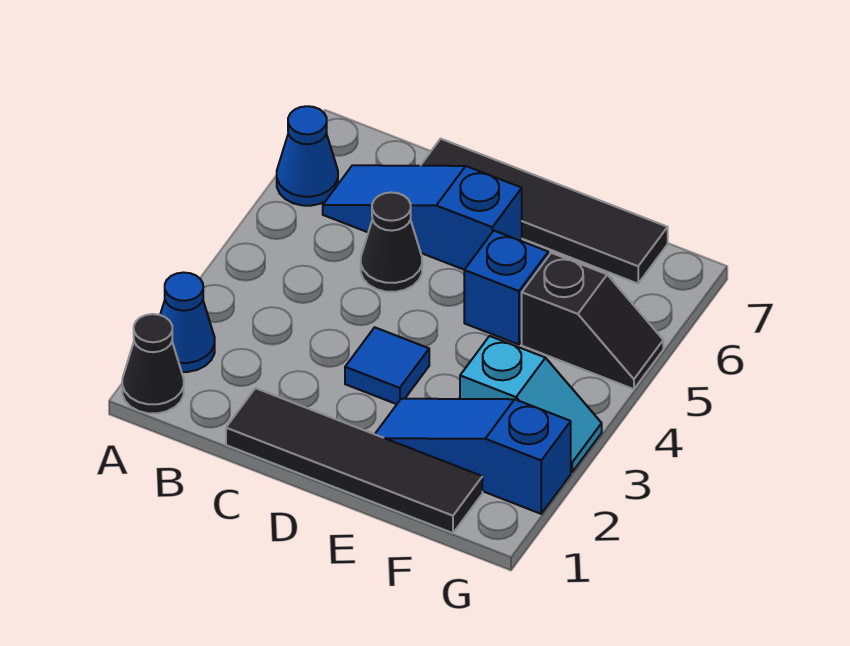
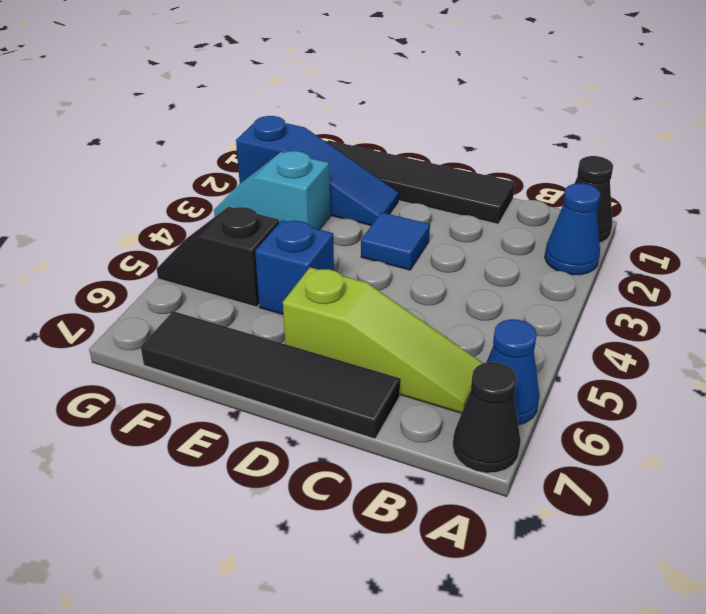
blue 1x3 slope [323,165,522,270] -> lime 1x3 slope [283,267,483,413]
black 1x1 cone [361,192,422,292] -> black 1x1 cone moved to [453,362,521,473]

